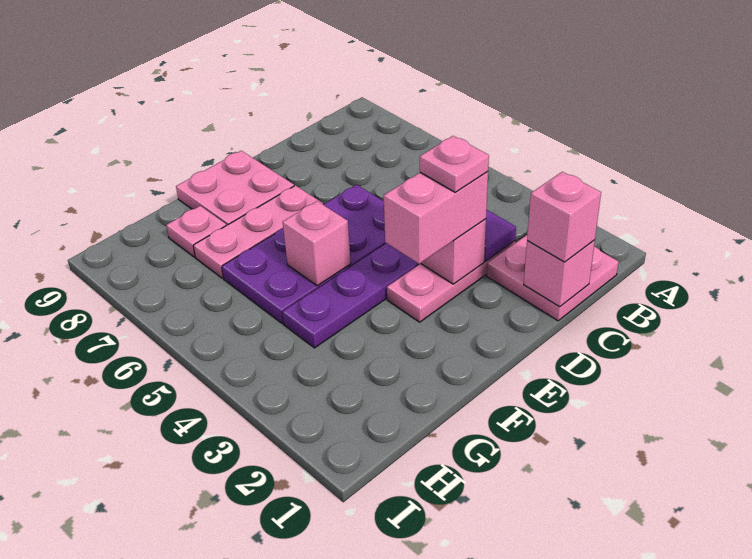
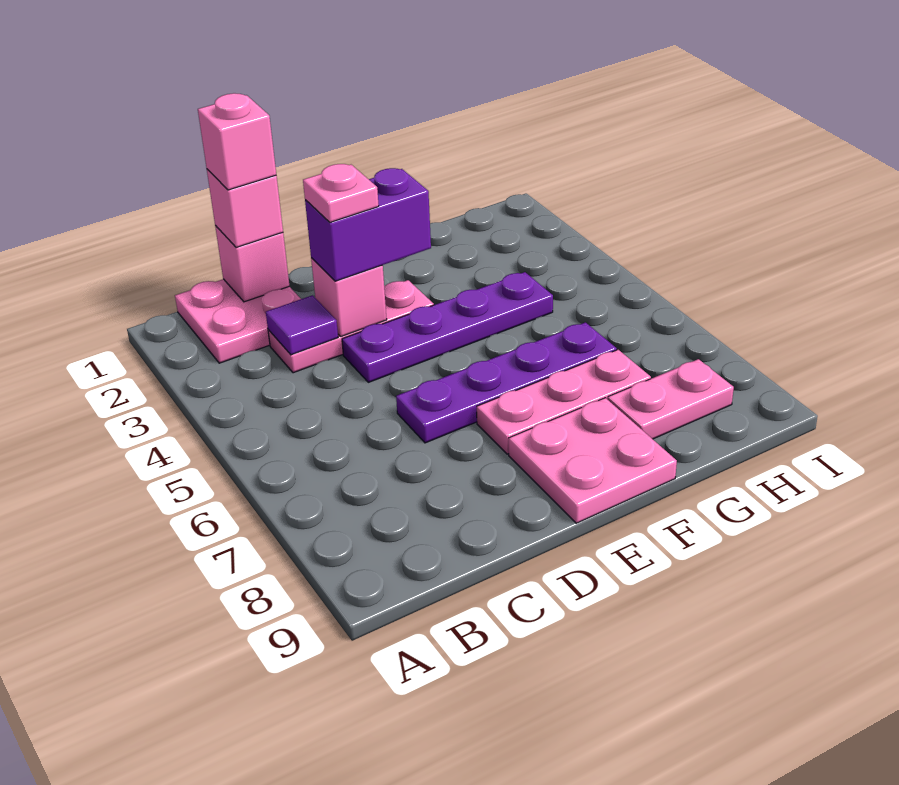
pink 1x2 brick [384,172,488,264] -> purple 1x2 brick [305,168,431,281]
purple 2x4 plate [222,185,386,323] -> purple 1x4 plate [396,322,617,443]
pink 1x1 brick [283,201,351,286] -> pink 1x1 brick moved to [198,93,276,190]
pink 1x1 plate [166,206,226,257] -> pink 1x2 plate [608,359,734,439]

